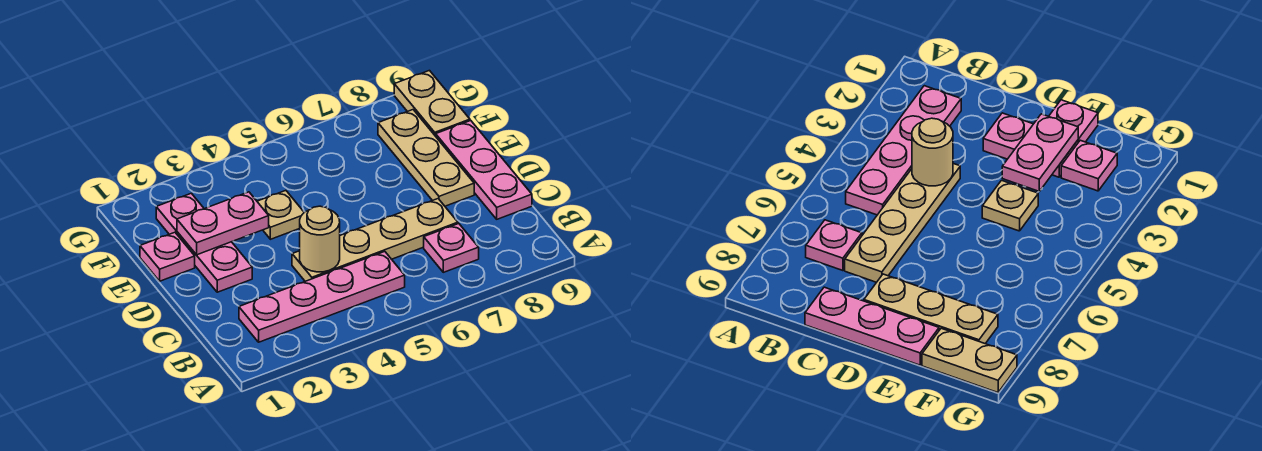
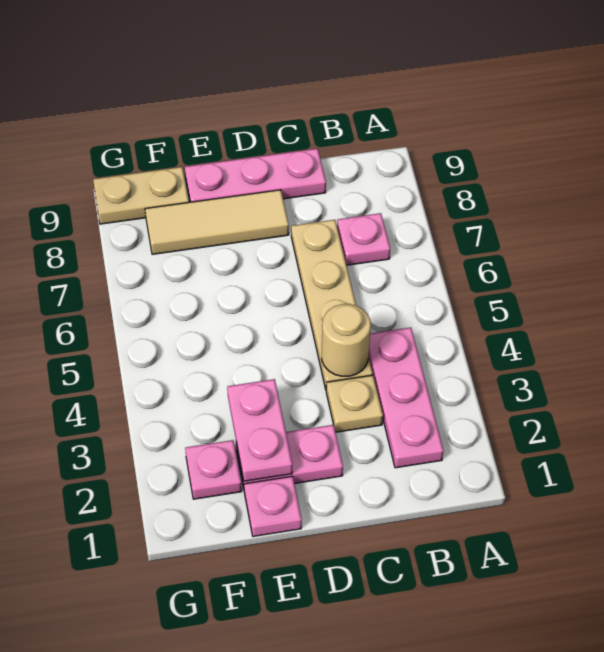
pink 1x4 plate [239,252,405,342] -> pink 1x3 plate [369,328,444,468]
tan 1x3 plate [378,110,474,206] -> tan 1x3 tile [145,190,289,254]
tan 1x1 plate [257,190,304,239] -> tan 1x1 plate moved to [326,375,383,432]

